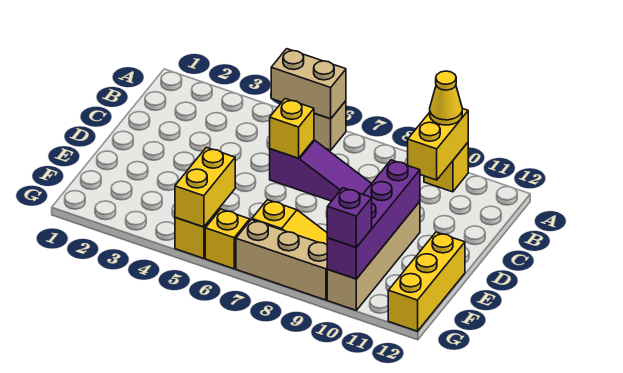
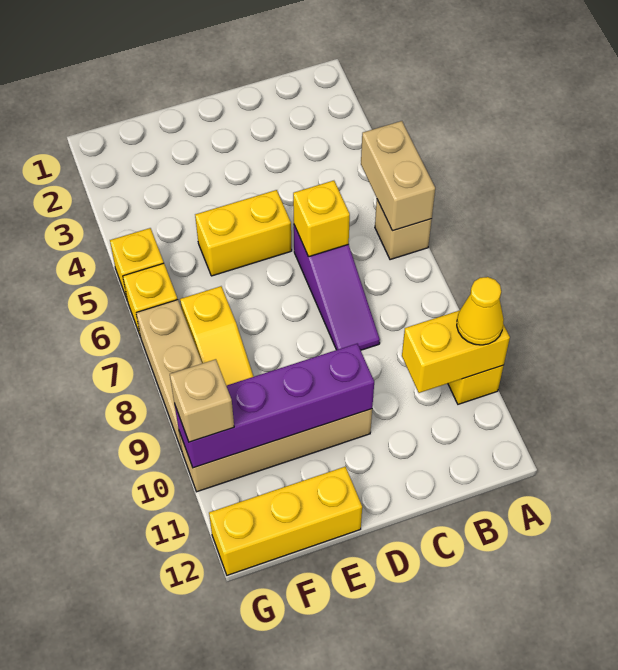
yellow 1x2 brick [175,147,235,227] -> yellow 1x2 brick moved to [195,190,292,276]
purple 1x1 brick [327,188,372,247] -> tan 1x1 brick [170,359,234,442]

